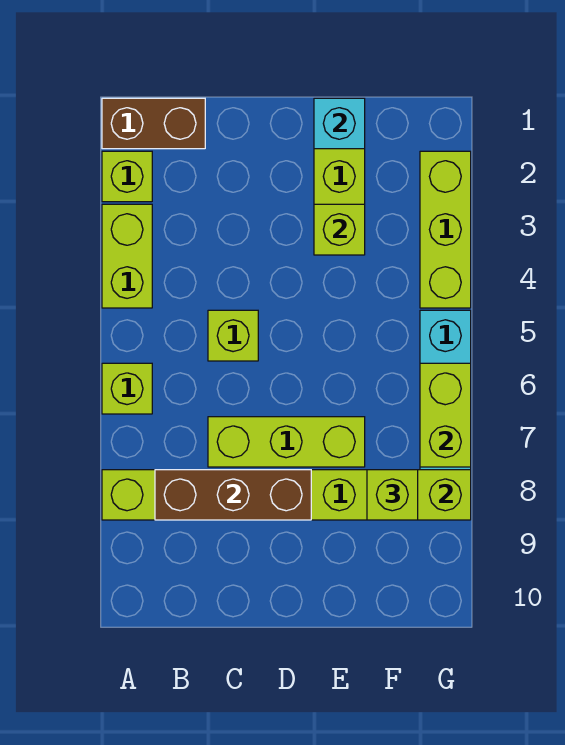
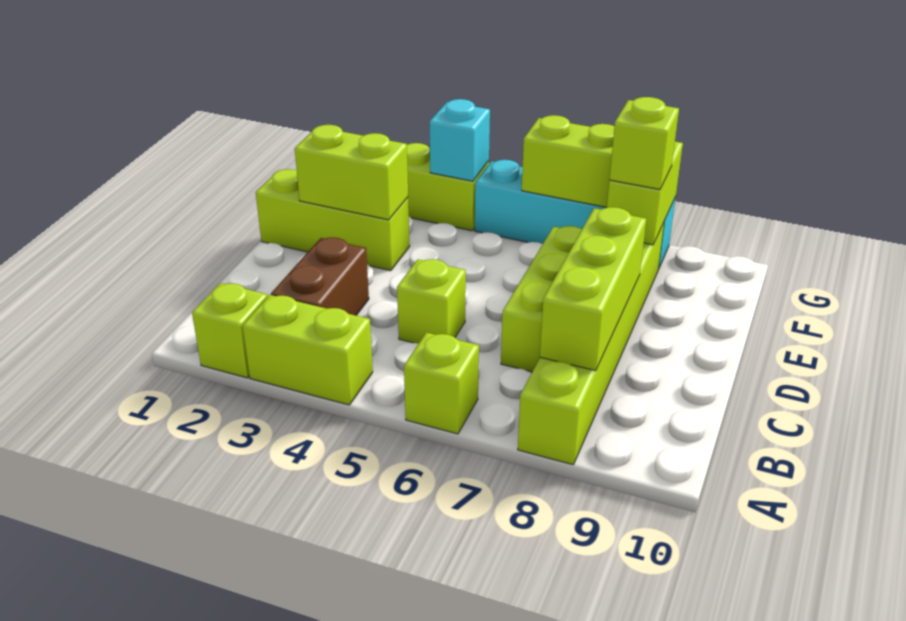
brown 1x2 brick [102,98,205,149] -> brown 1x2 brick moved to [271,237,369,315]
brown 1x3 brick [155,470,311,520] -> lime 1x3 brick [540,207,646,371]
cyan 1x1 brick [314,98,365,149] -> cyan 1x1 brick moved to [430,99,490,181]
lime 1x1 brick [314,204,365,255] -> lime 1x2 brick [295,125,408,220]

